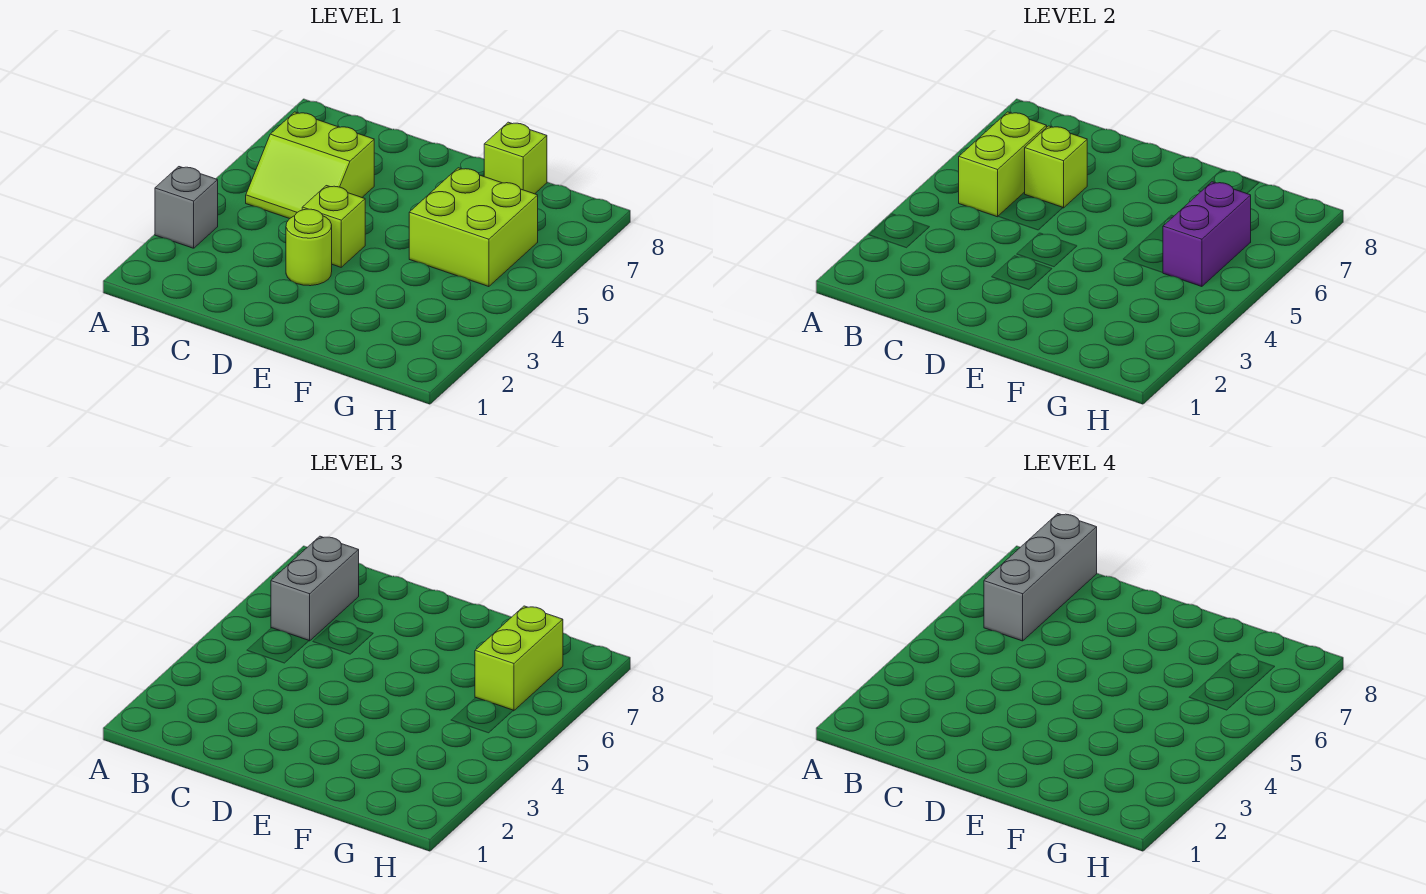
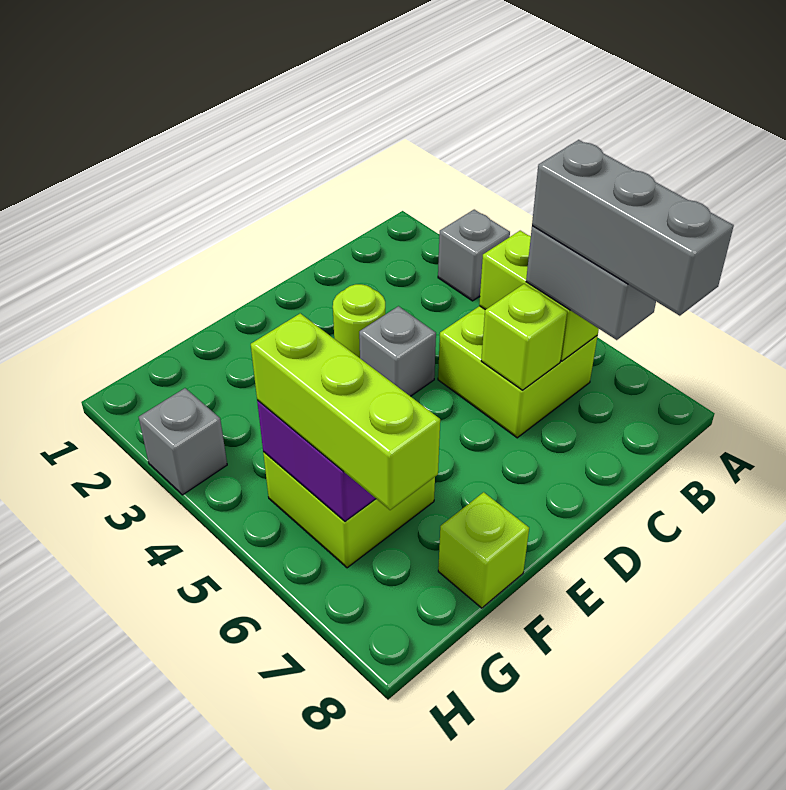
lime 2x2 slope [246,112,374,219] -> lime 2x2 brick [438,306,598,438]
lime 1x1 brick [302,186,365,267] -> grey 1x1 brick [359,306,436,396]
lime 1x2 brick [475,606,563,711] -> lime 1x3 brick [251,313,440,510]
none -> grey 1x1 brick [139,388,227,495]

